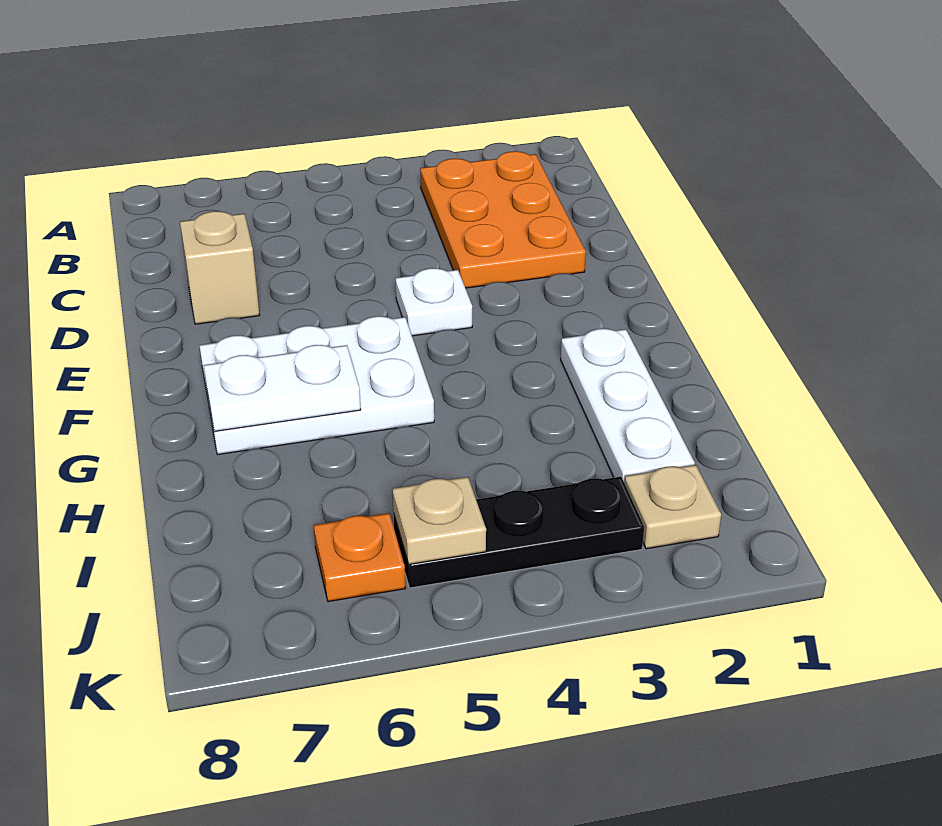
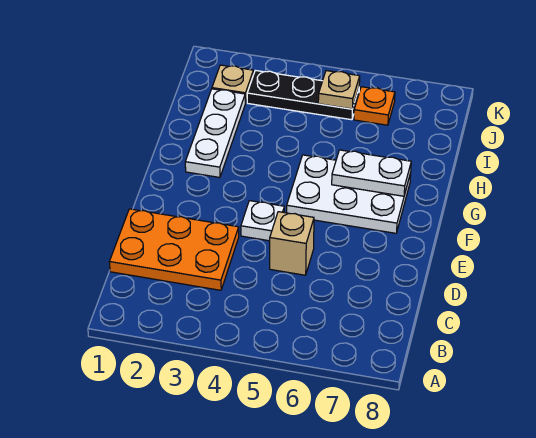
orange 2x3 plate [420,151,586,288] -> orange 2x3 plate turned to [110,209,239,290]
tan 1x1 brick [180,211,260,324] -> tan 1x1 brick moved to [270,212,314,275]

